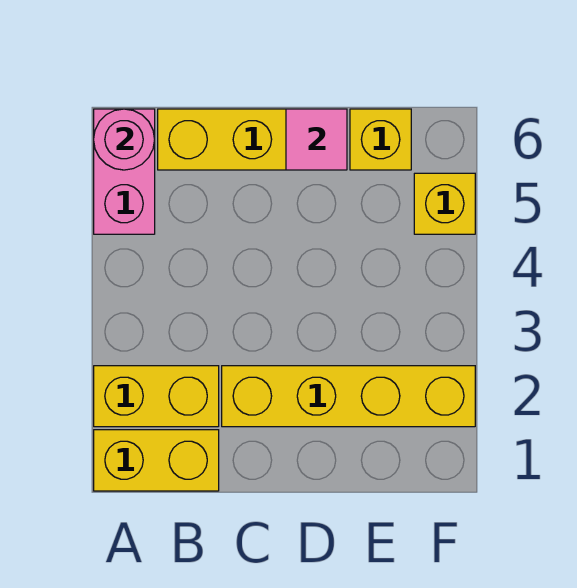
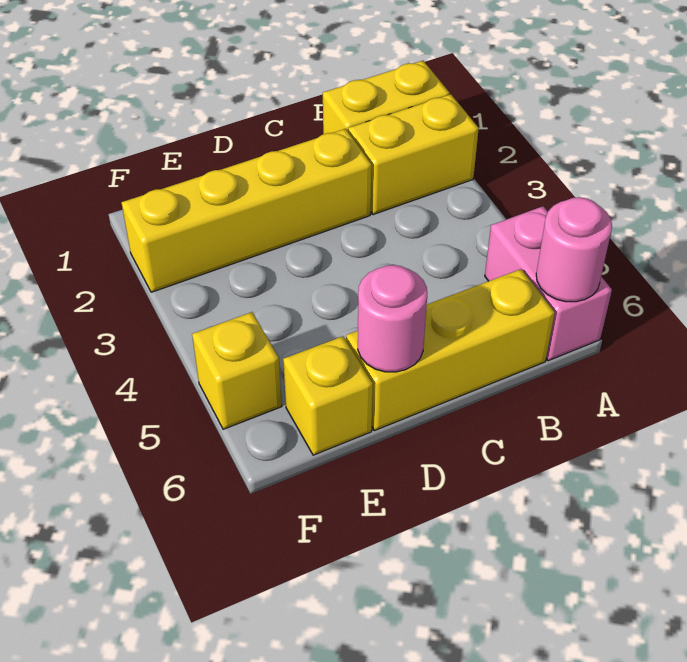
pink 1x1 tile [286,109,347,170] -> pink 1x1 round brick [358,265,427,372]

